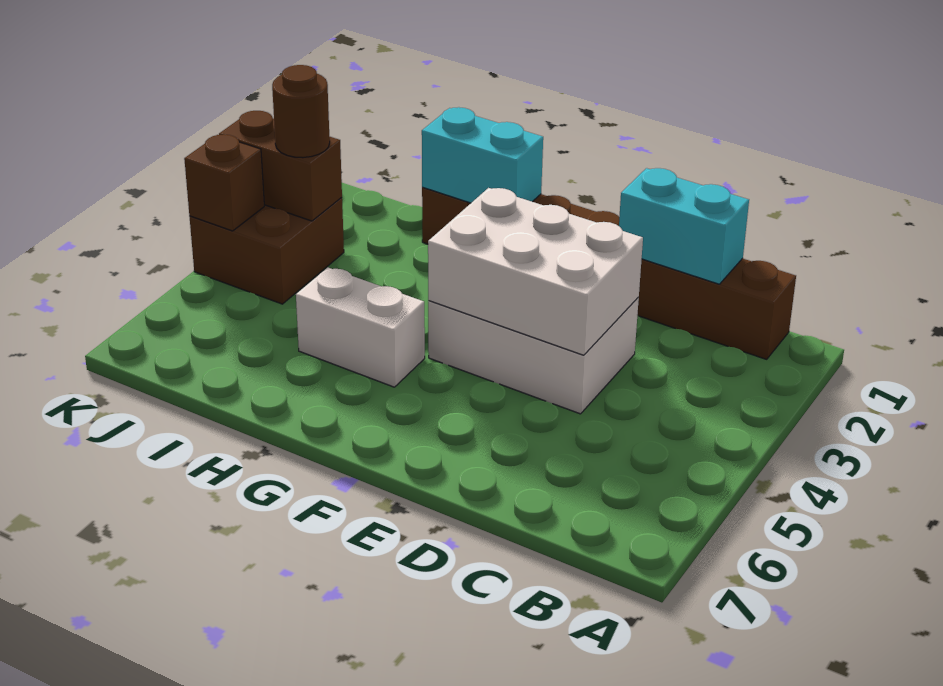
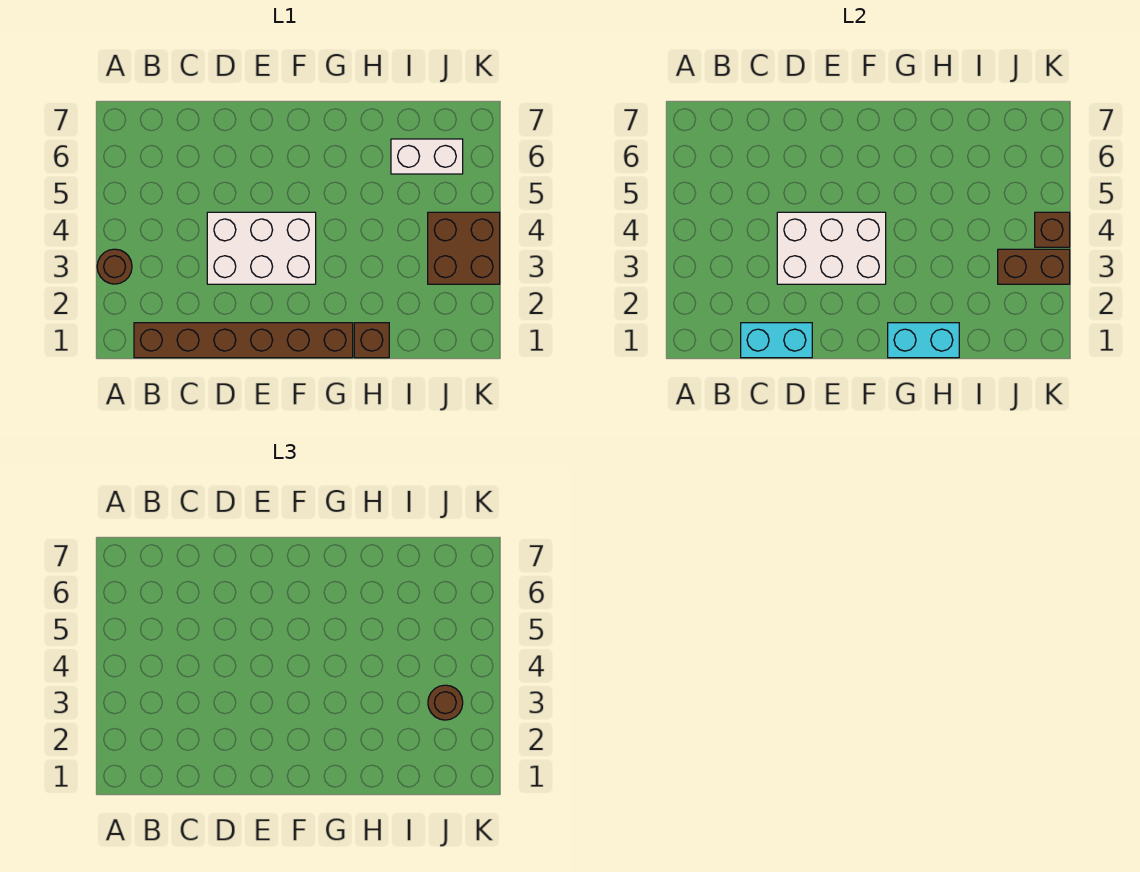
none -> brown 1x1 round brick [97,249,132,284]
white 1x2 brick [296,267,425,387] -> white 1x2 brick moved to [391,139,463,174]

